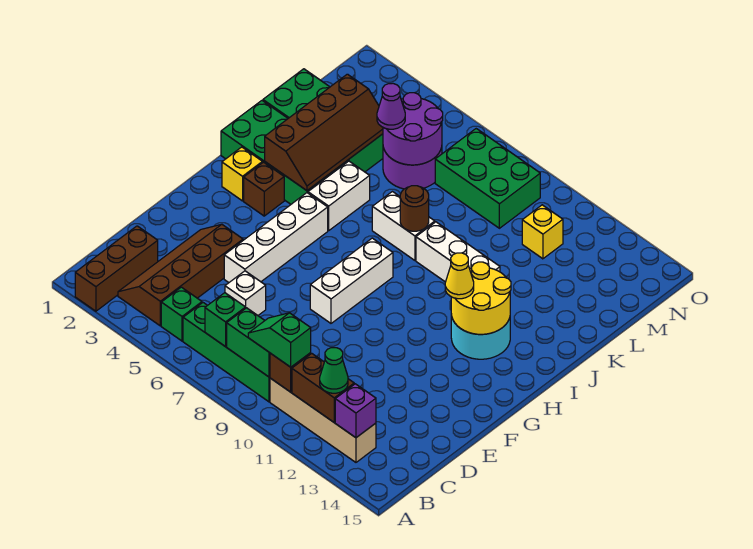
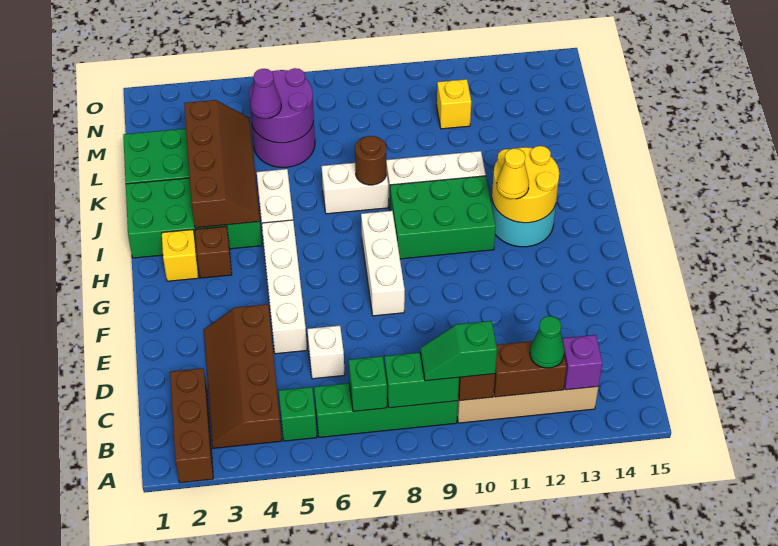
green 2x3 brick [435,129,540,228] -> green 2x3 brick moved to [390,176,496,259]

